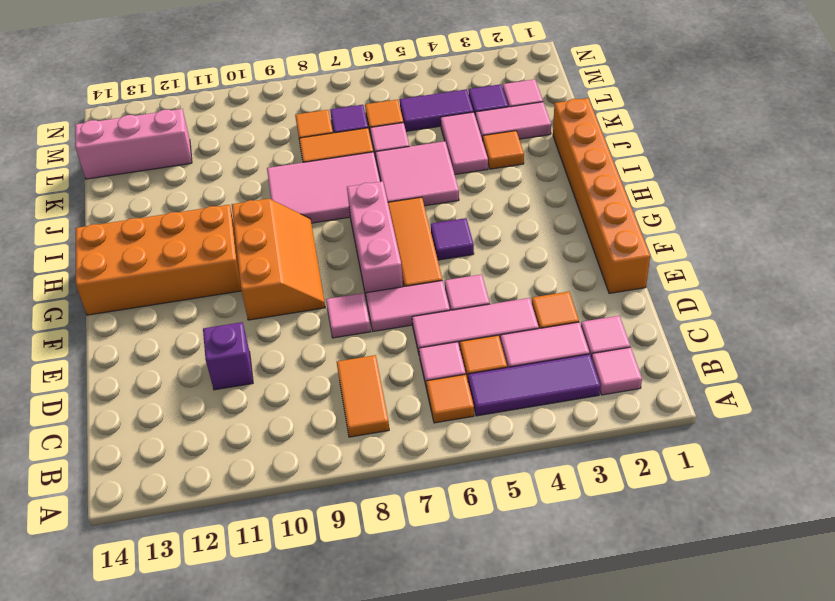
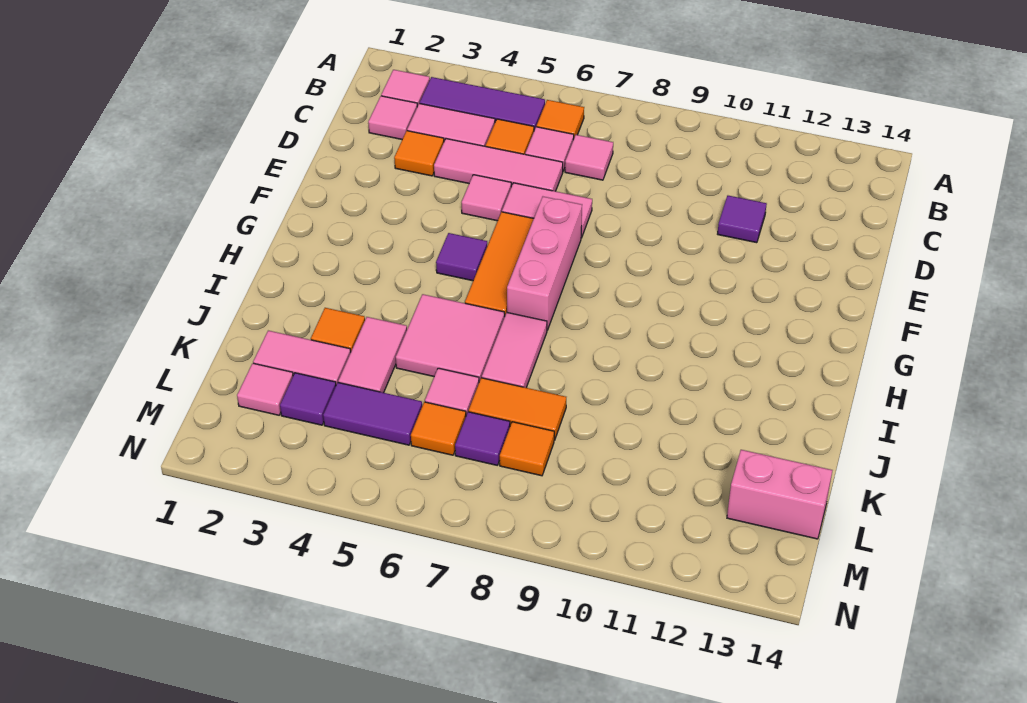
orange 1x2 tile [337,355,389,437] -> none
purple 1x1 brick [203,322,253,390] -> purple 1x1 tile [718,196,767,243]
orange 1x6 brick [553,98,650,294] -> none
pink 1x1 tile [326,293,370,338] -> pink 1x1 tile moved to [565,135,613,180]
orange 2x3 slope [232,199,325,320] -> none
orange 2x4 brick [75,205,241,315] -> none
pink 2x3 tile [267,152,380,223] -> pink 1x2 tile [482,313,547,388]
pink 1x3 brick [75,109,192,179] -> pink 1x2 brick [727,450,832,539]

